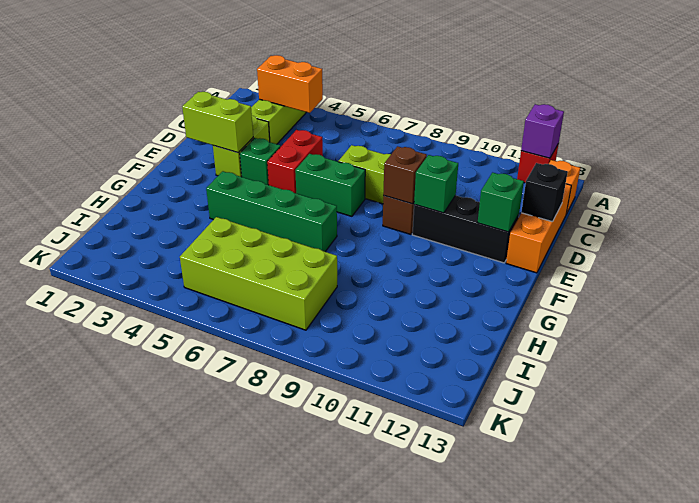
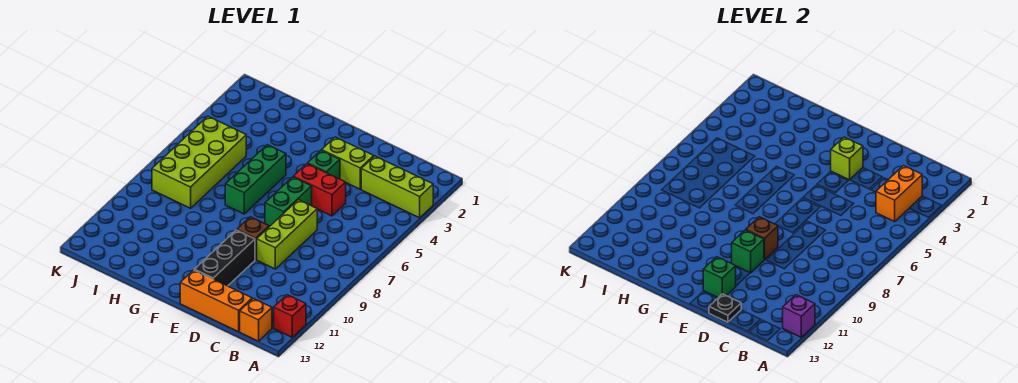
black 1x1 brick [521,163,568,222] -> black 1x1 plate [709,294,741,322]
lime 1x2 brick [182,92,253,153] -> lime 1x1 brick [831,137,863,180]
green 1x4 brick [206,171,337,252] -> green 1x3 brick [225,145,286,214]

